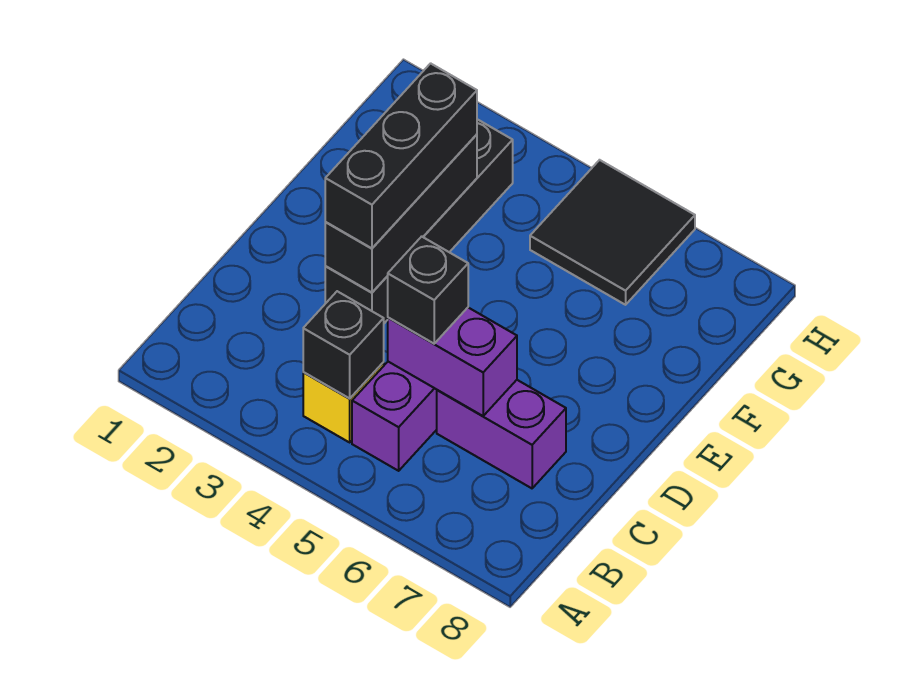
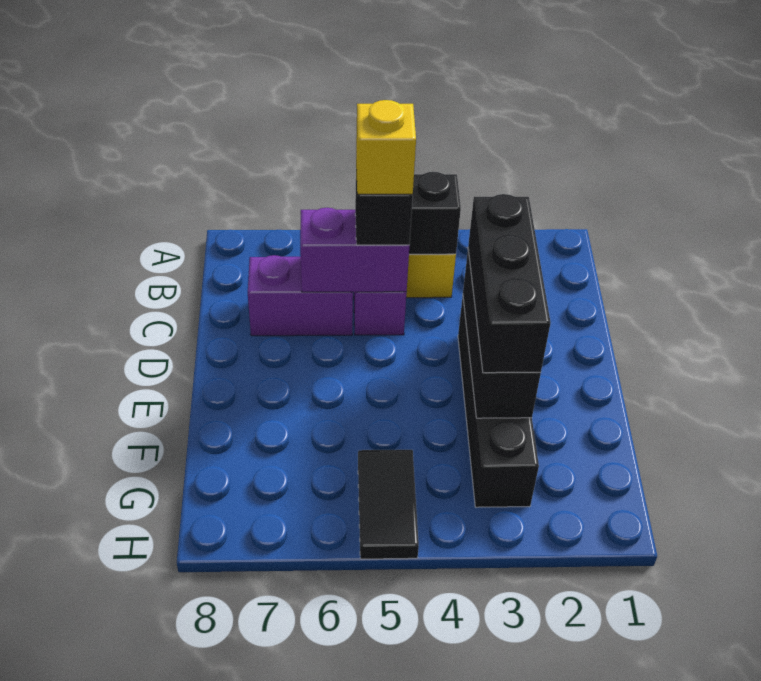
none -> yellow 1x1 brick [356,100,416,194]
black 2x2 tile [530,160,695,305] -> black 1x2 tile [358,450,419,559]

